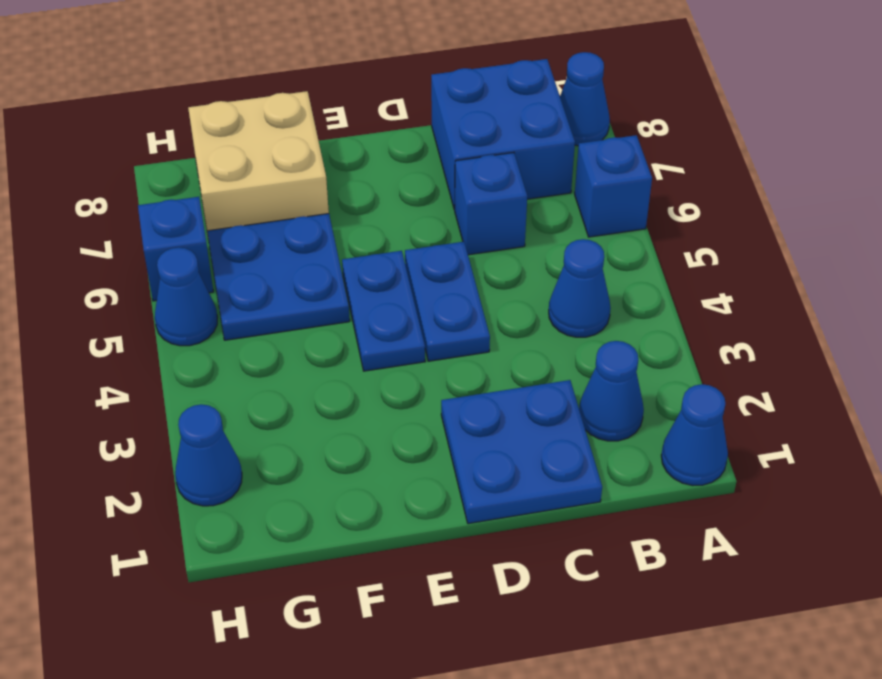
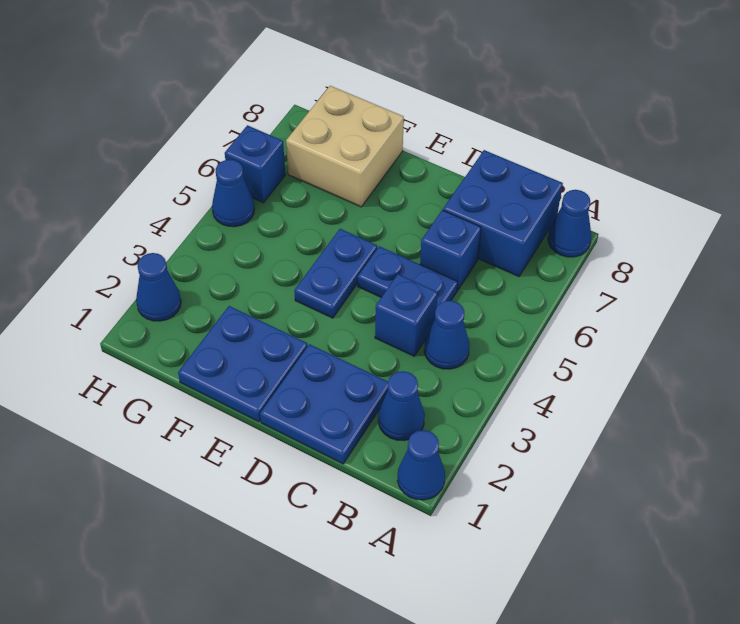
blue 1x1 brick [575,135,652,237] -> blue 1x1 brick moved to [375,274,438,356]
blue 1x2 plate [405,242,490,361] -> blue 1x2 plate turned to [358,246,458,306]
blue 2x2 plate [207,214,350,340] -> blue 2x2 plate moved to [178,306,308,422]

